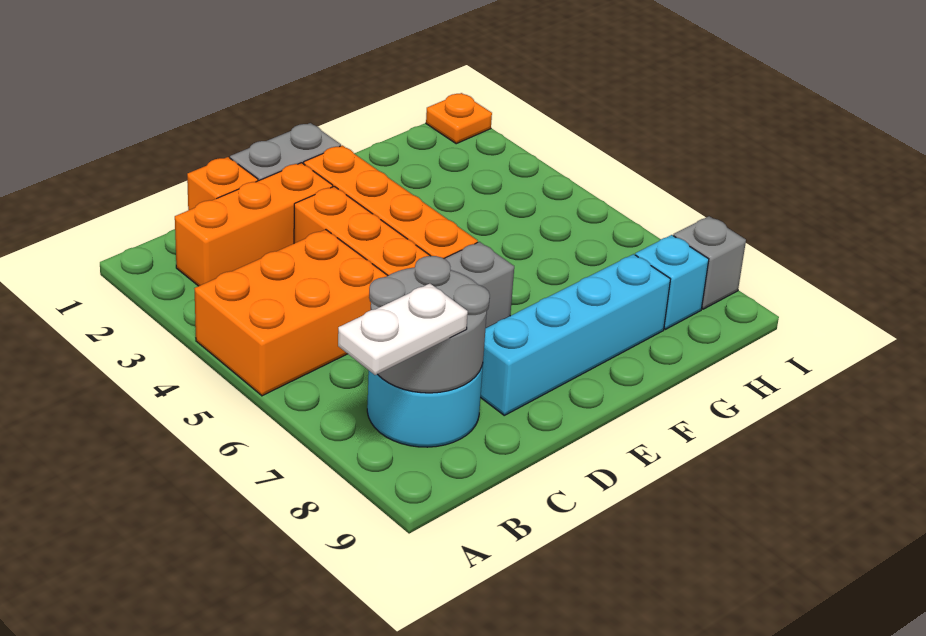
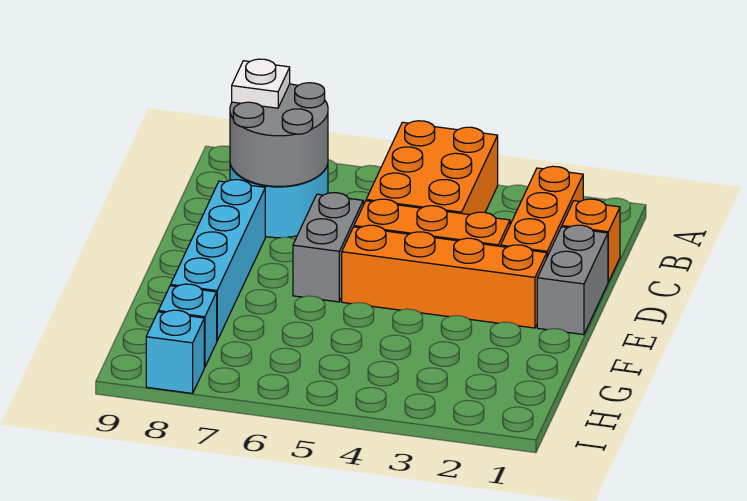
white 1x2 plate [338,284,468,375] -> white 1x1 plate [232,59,290,108]
orange 1x1 plate [426,93,492,144] -> none
grey 1x1 brick [673,216,746,309] -> cyan 1x1 brick [146,310,204,393]

